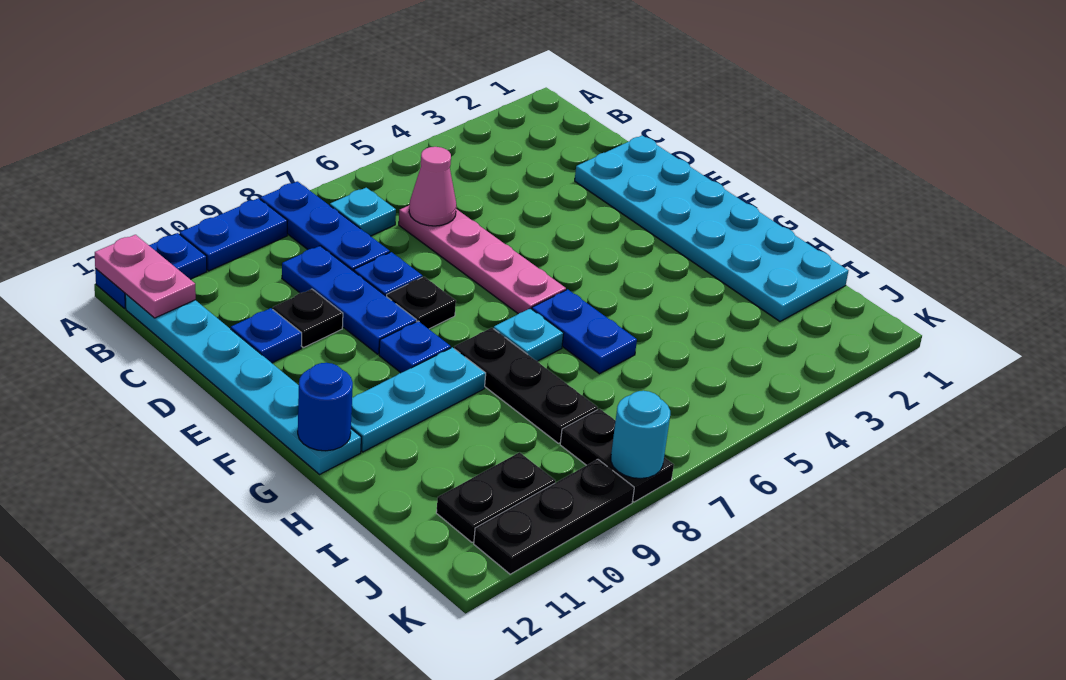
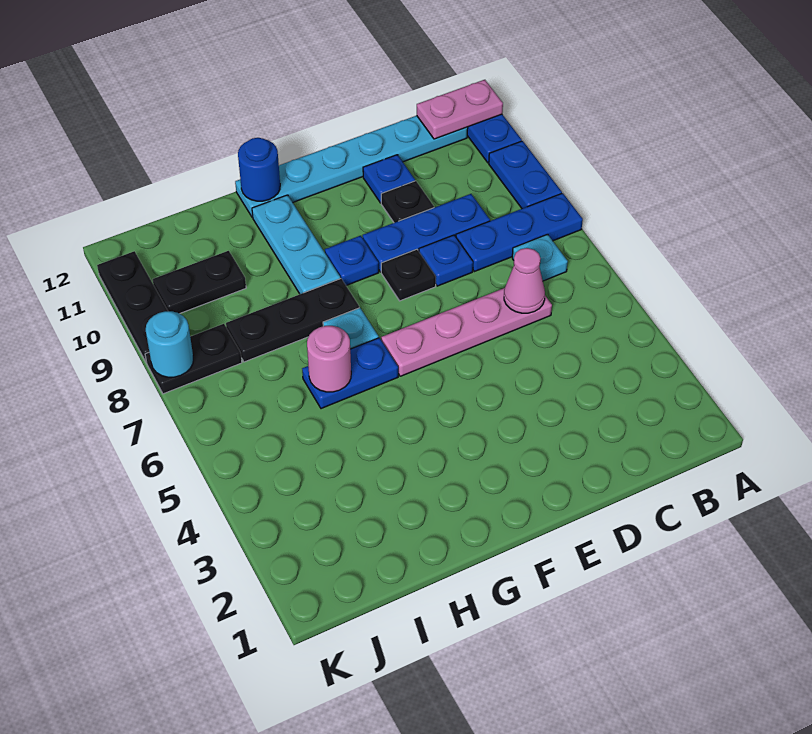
cyan 2x6 plate [575,135,848,321] -> none
none -> pink 1x1 round brick [307,326,351,392]
black 1x2 plate [436,452,555,542] -> black 1x2 plate turned to [153,251,246,314]

